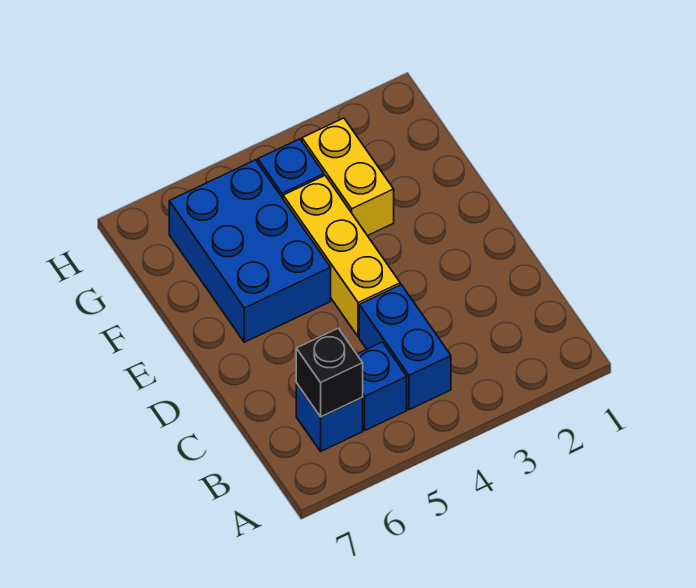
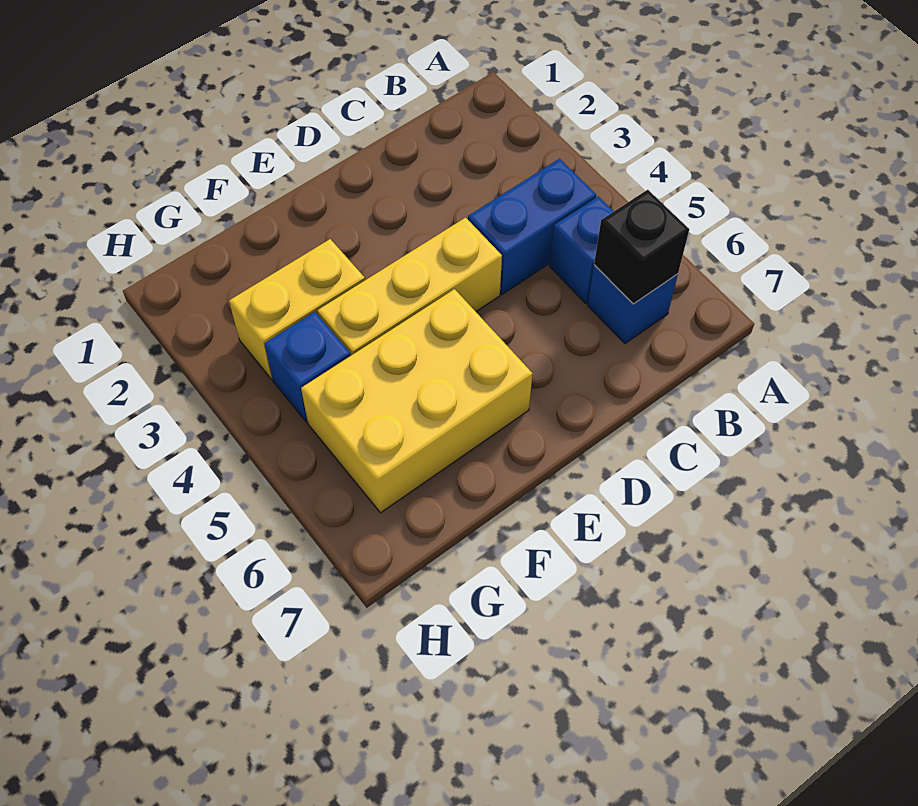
blue 2x3 brick [169,160,331,342] -> yellow 2x3 brick [301,289,533,513]

